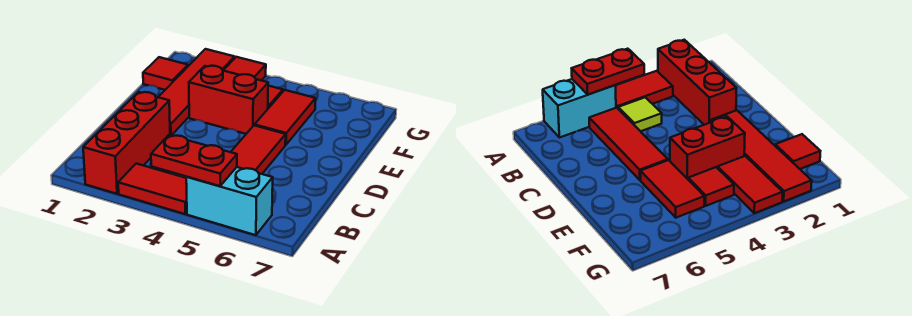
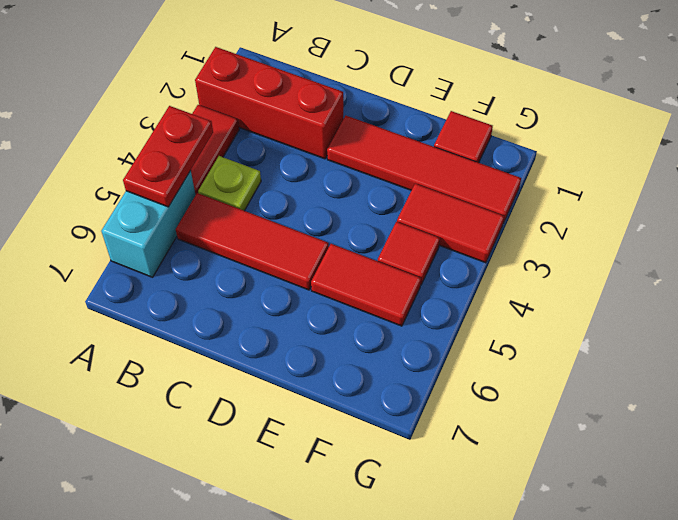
lime 1x1 tile [618,97,662,131] -> lime 1x1 plate [198,156,261,211]
red 1x2 brick [189,66,268,134] -> none

